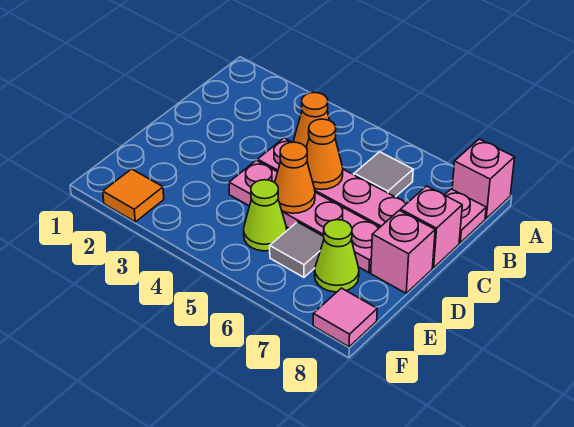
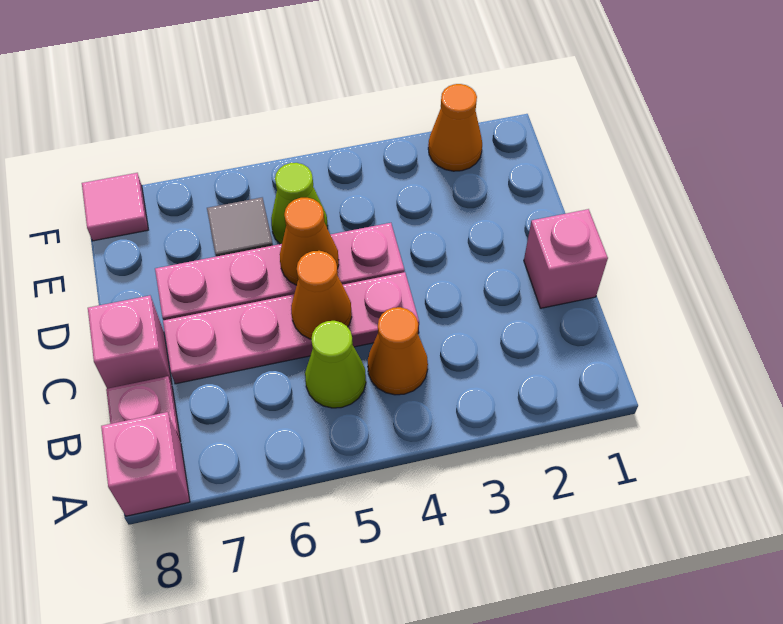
grey 1x1 tile [354,152,413,197] -> none
pink 1x1 brick [371,210,435,293] -> pink 1x1 brick moved to [524,209,608,308]
lime 1x1 cone [315,220,359,292] -> lime 1x1 cone moved to [305,321,366,408]
orange 1x1 tile [103,169,164,222] -> orange 1x1 cone [428,84,482,171]

